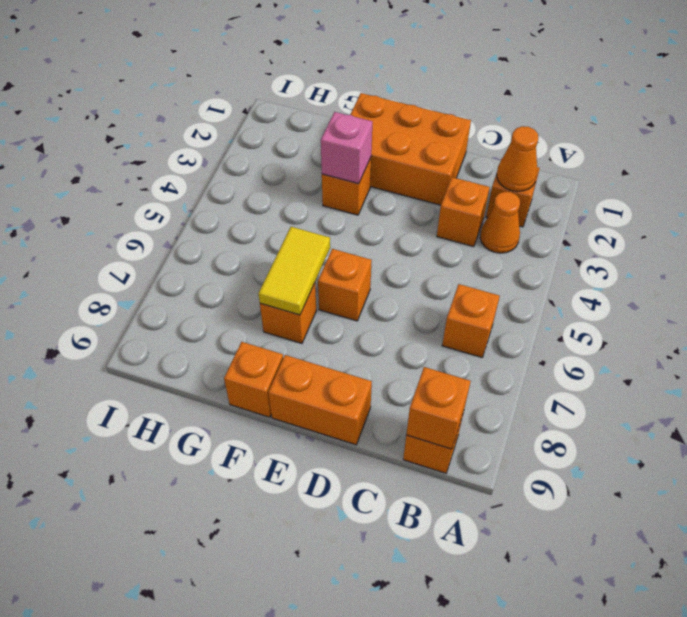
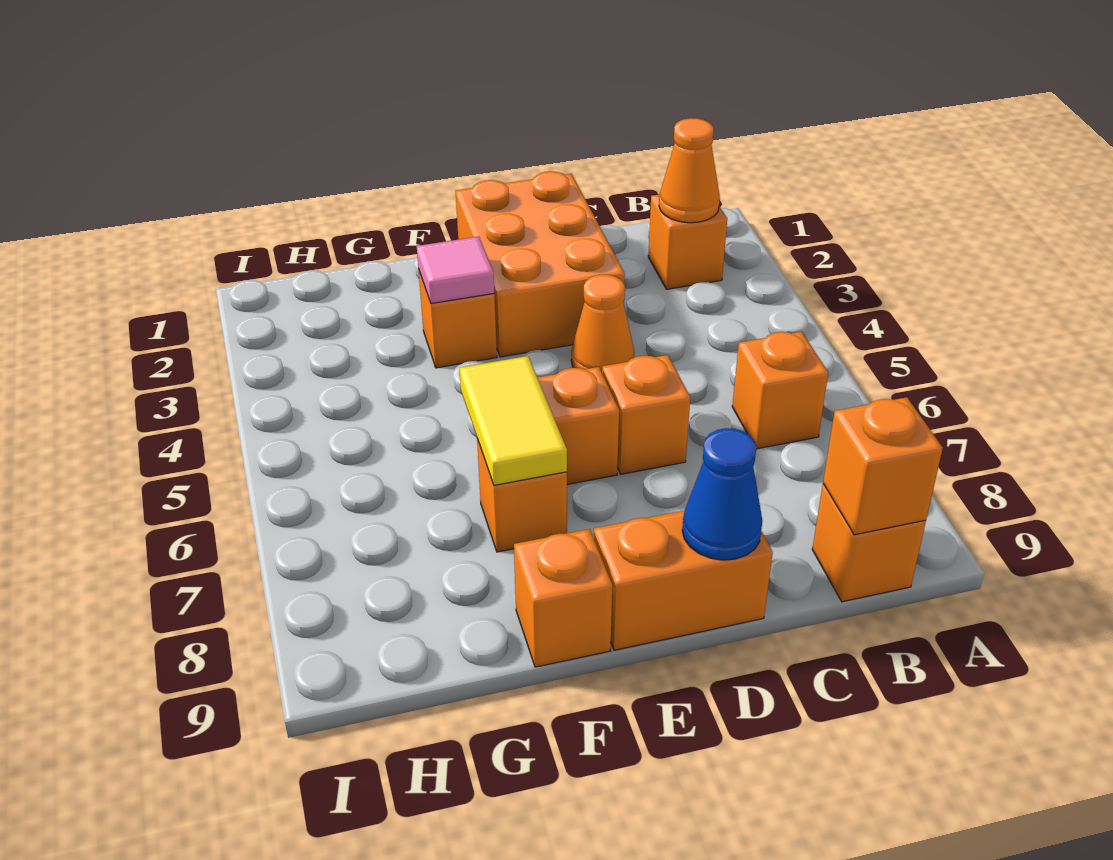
orange 1x1 cone [480,192,520,253] -> orange 1x1 cone moved to [571,274,634,372]
orange 1x1 brick [437,177,490,247] -> orange 1x1 brick moved to [602,355,690,474]
orange 2x3 brick [350,93,471,205] -> orange 2x3 brick turned to [456,171,625,357]
none -> blue 1x1 cone [682,428,762,560]
pink 1x1 brick [321,112,372,184] -> pink 1x1 tile [417,236,494,304]

